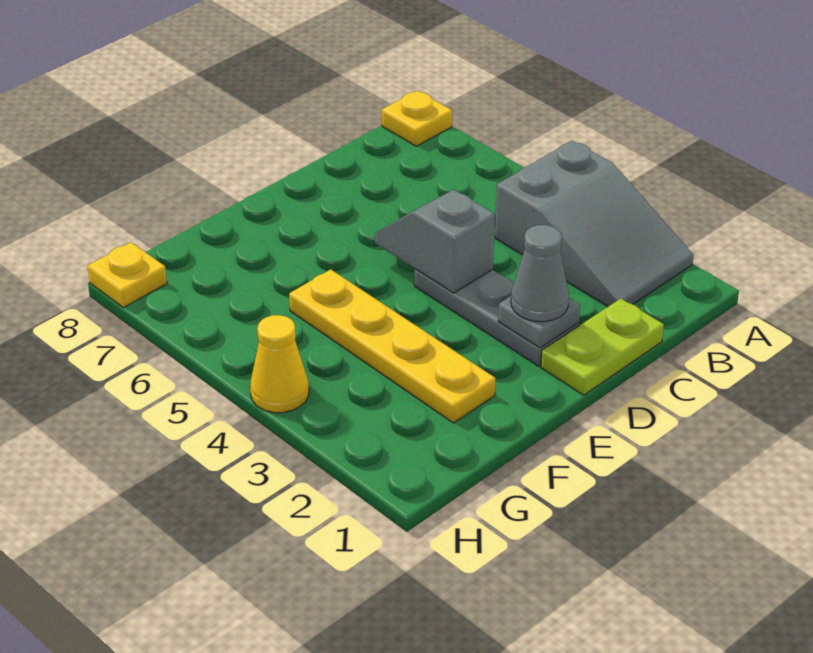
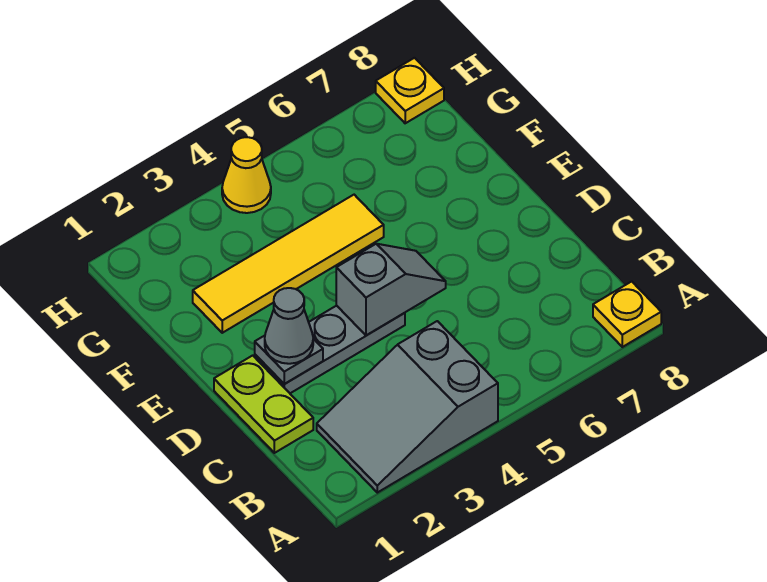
yellow 1x4 plate [289,269,495,423] -> yellow 1x4 tile [193,195,384,333]

